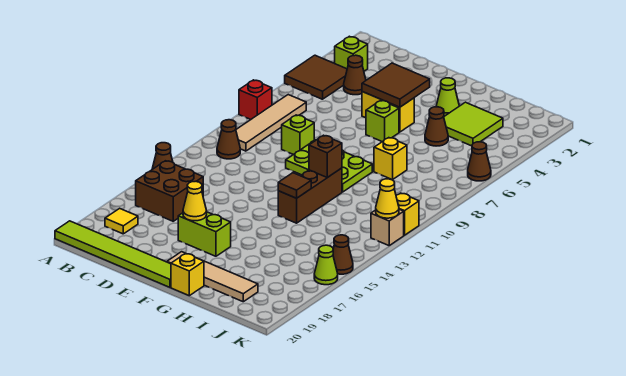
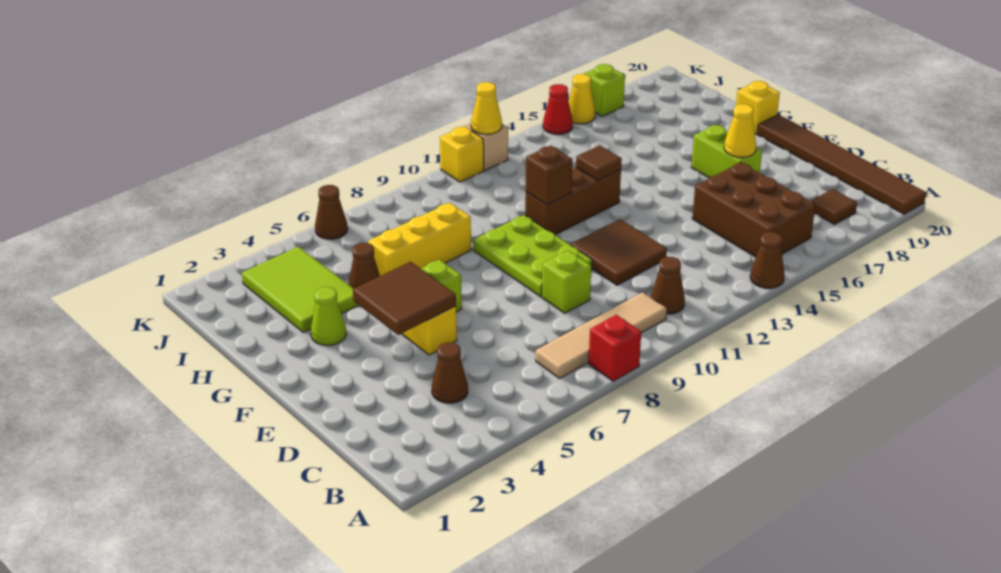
brown 2x2 tile [285,55,347,99] -> brown 2x2 tile moved to [571,219,667,285]
lime 1x6 tile [55,221,171,288] -> brown 1x6 tile [757,115,926,214]
lime 1x1 brick [335,36,368,71] -> lime 1x1 brick moved to [584,64,625,116]
brown 2x2 brick [136,161,203,221] -> brown 2x3 brick [692,163,815,257]
yellow 1x1 tile [105,208,138,234] -> brown 1x1 tile [812,189,857,224]
tan 1x4 tile [167,252,258,302] -> none
lime 2x2 tile [444,102,503,146] -> lime 2x3 tile [242,247,359,332]
yellow 1x1 brick [374,138,407,180] -> yellow 1x3 brick [368,203,471,276]
brown 1x1 cone [333,235,353,274] -> red 1x1 cone [543,84,573,134]
lime 1x1 cone [314,245,338,285] -> yellow 1x1 cone [568,74,595,124]

